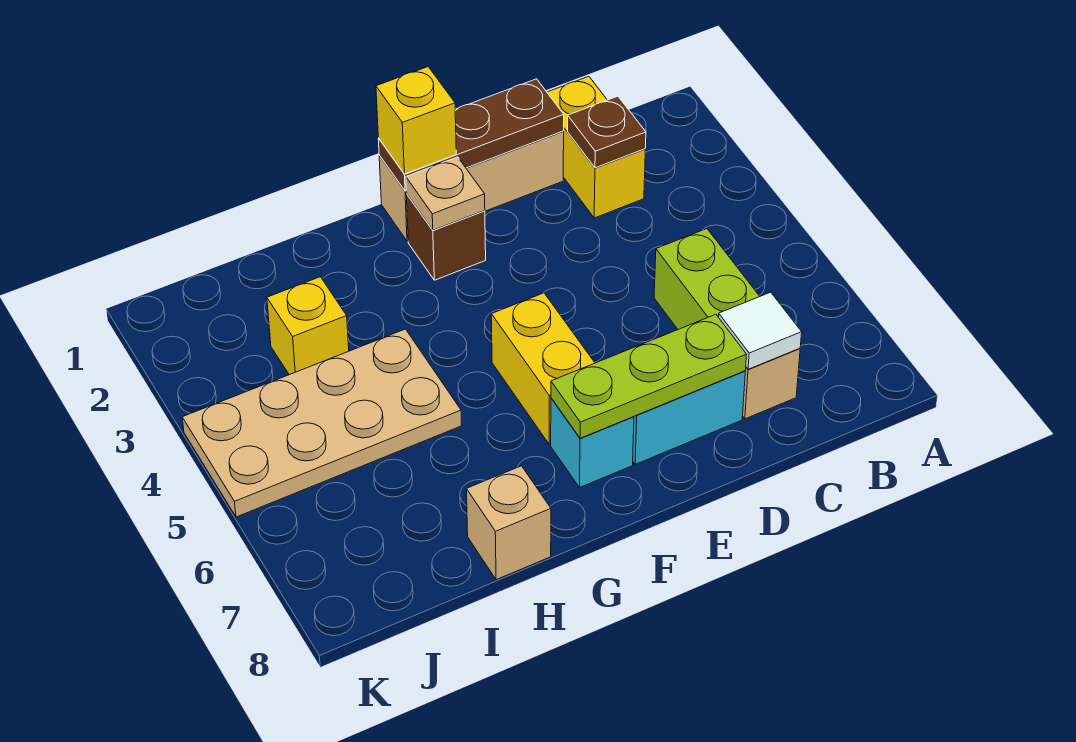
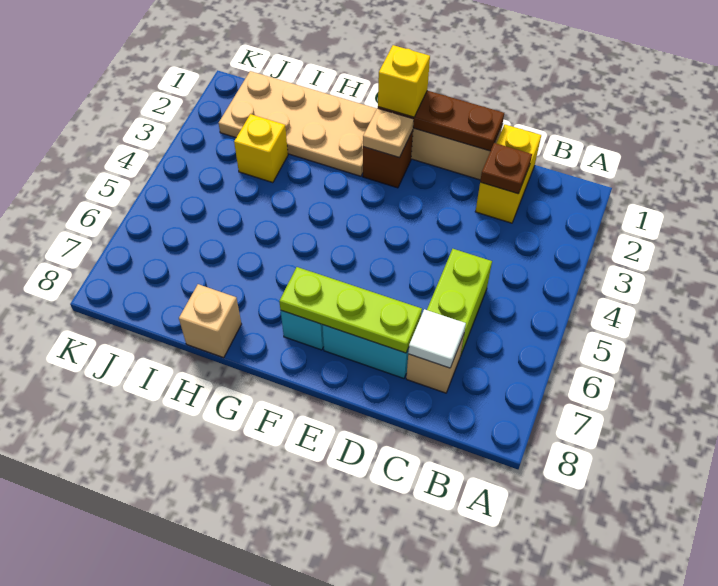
yellow 1x2 brick [491,293,595,444] -> none
tan 2x4 plate [182,329,462,517] -> tan 2x4 plate moved to [219,71,377,176]

